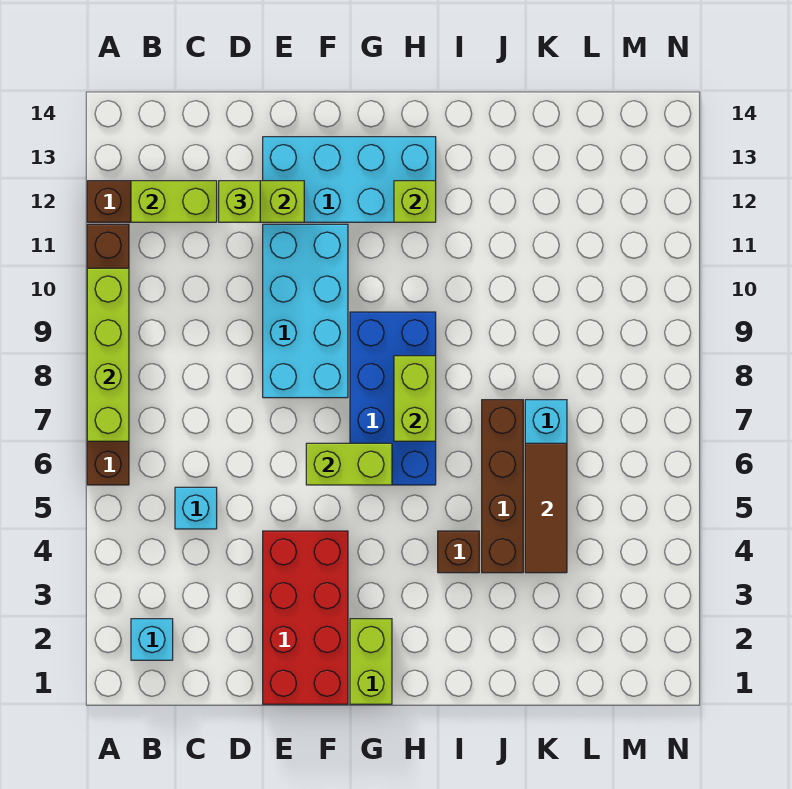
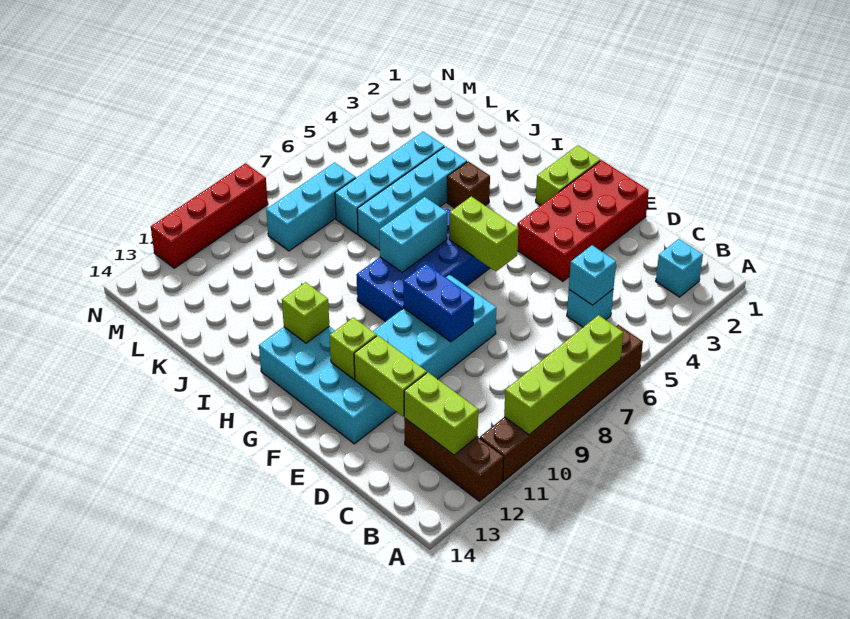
none -> cyan 1x1 brick [569,245,616,305]
lime 1x1 brick [219,181,260,222] -> lime 1x1 brick moved to [330,317,377,379]
none -> blue 1x2 brick [403,264,474,342]
lime 1x2 brick [394,356,436,441] -> cyan 1x2 brick [379,197,447,272]
brown 1x4 brick [482,400,523,573] -> cyan 1x4 brick [357,146,467,250]
brown 1x3 tile [525,443,567,573] -> none
none -> cyan 1x3 brick [266,163,356,251]
none -> red 1x4 brick [151,163,268,268]

